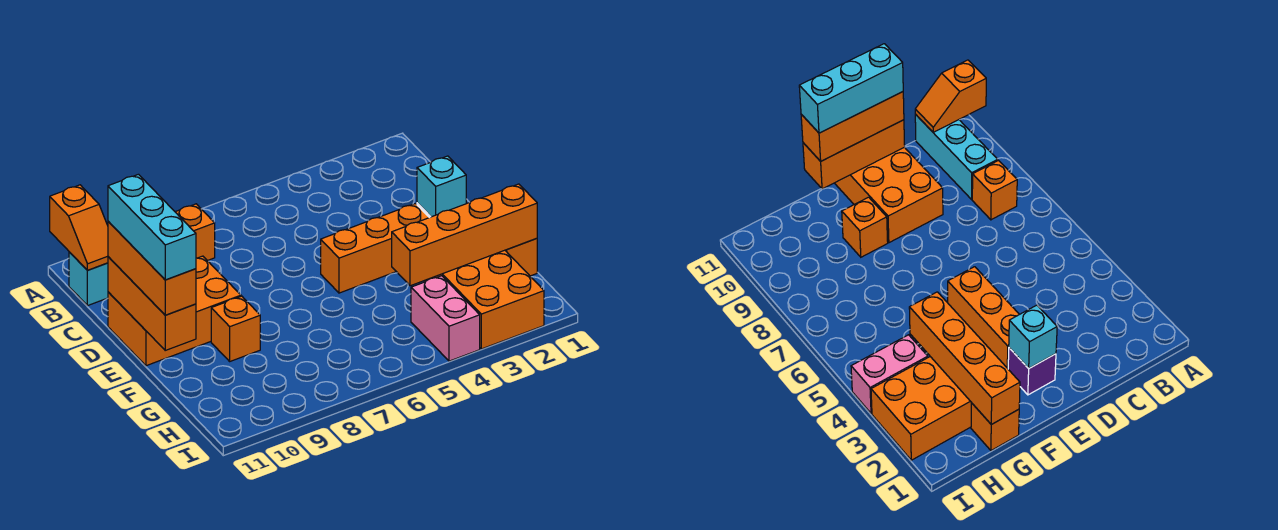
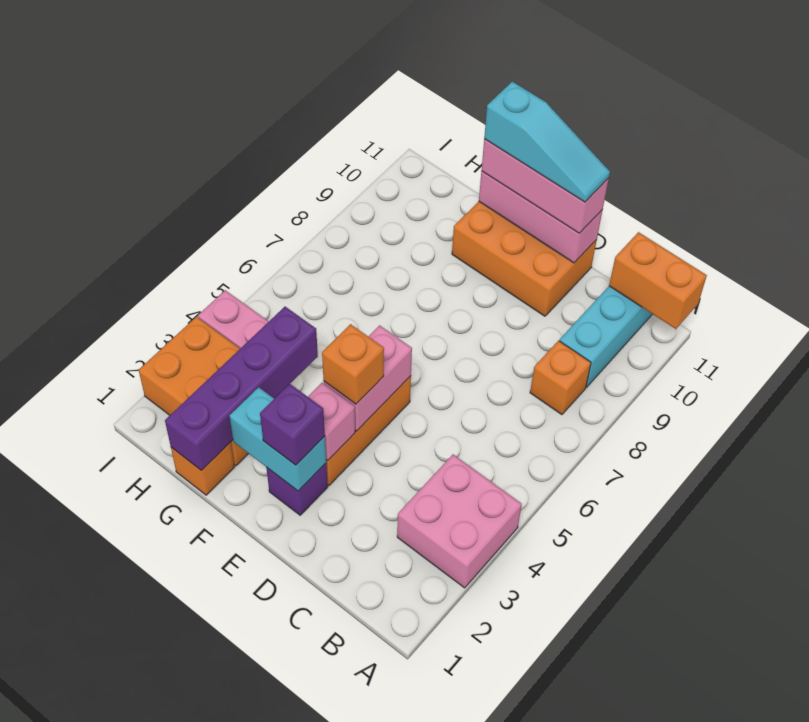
none -> pink 2x2 brick [397,455,522,588]
orange 1x2 slope [50,185,108,270] -> orange 1x2 brick [609,232,707,329]
orange 2x3 brick [108,256,241,366] -> orange 2x3 brick turned to [452,202,597,316]
orange 1x3 brick [108,257,196,350] -> pink 1x3 brick [479,171,602,263]
orange 1x3 brick [108,221,196,315] -> pink 1x3 brick [481,139,609,233]
cyan 1x3 brick [108,174,196,280] -> cyan 1x3 slope [484,82,610,202]
cyan 1x1 brick [417,156,466,217] -> cyan 1x2 brick [230,387,326,491]
none -> purple 1x1 brick [260,384,325,465]
none -> pink 1x1 brick [308,383,355,461]
none -> pink 1x2 brick [324,325,412,431]
orange 1x1 brick [211,296,260,361] -> orange 1x1 brick moved to [322,324,384,404]
orange 1x4 brick [392,184,537,286] -> purple 1x4 brick [165,307,318,471]

